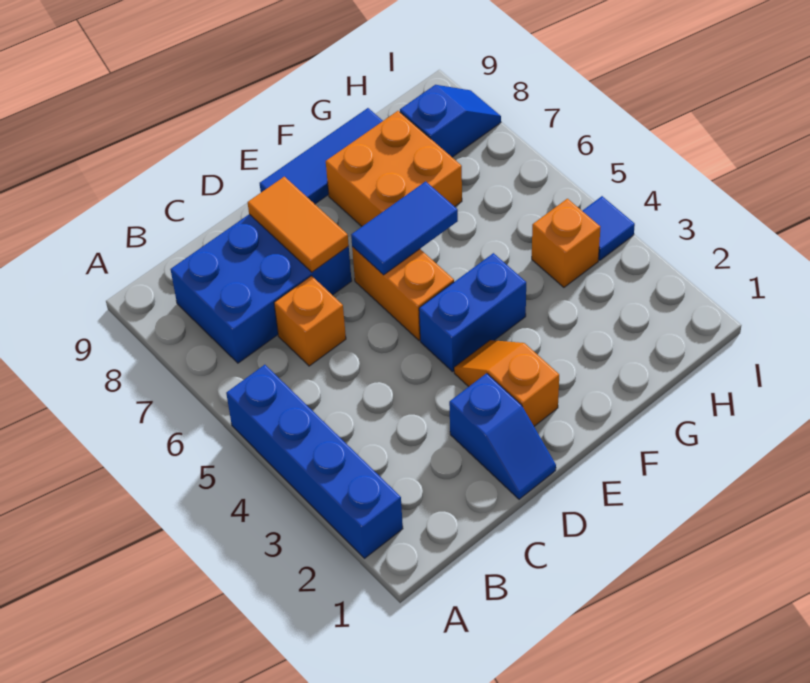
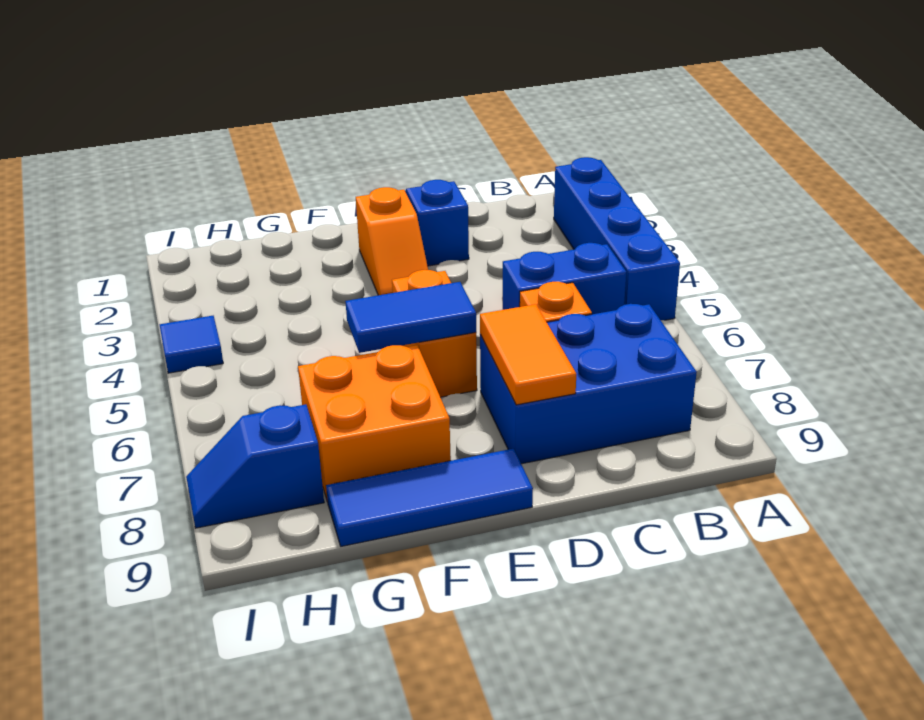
blue 1x2 brick [419,253,526,372] -> blue 1x2 brick moved to [503,243,626,314]
orange 1x1 brick [532,199,600,287] -> none

